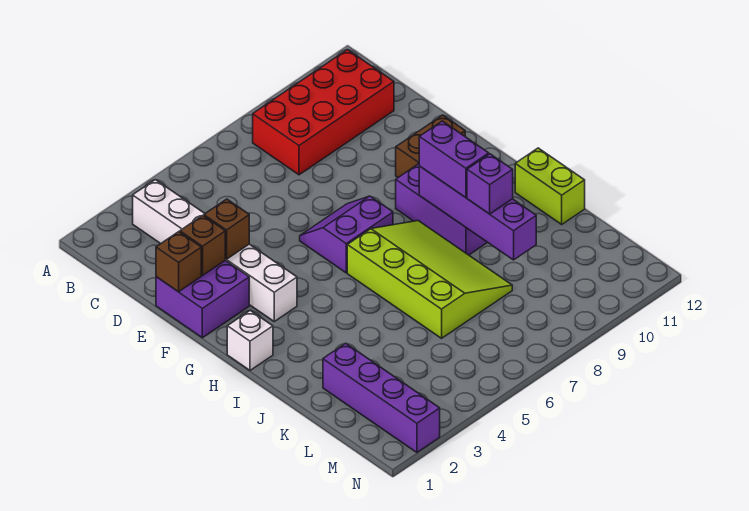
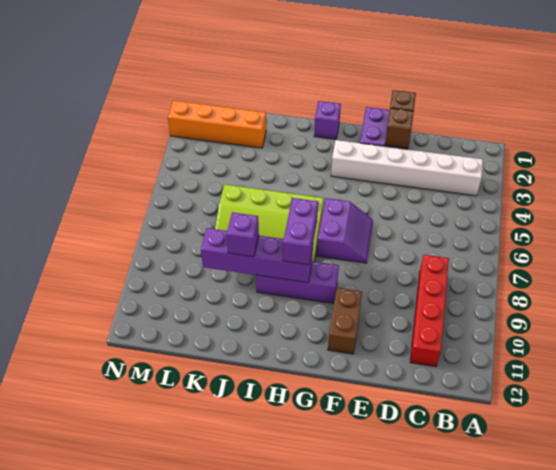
red 2x4 brick [253,50,394,175] -> red 1x4 brick [410,255,449,367]
brown 1x1 brick [204,199,249,259] -> none
white 1x1 brick [227,310,273,370] -> purple 1x1 brick [314,101,341,139]
purple 1x2 brick [419,121,489,198] -> purple 1x2 brick turned to [283,198,318,265]
lime 1x2 brick [515,148,585,224] -> none
purple 1x4 brick [323,343,440,452] -> orange 1x4 brick [168,100,266,148]

